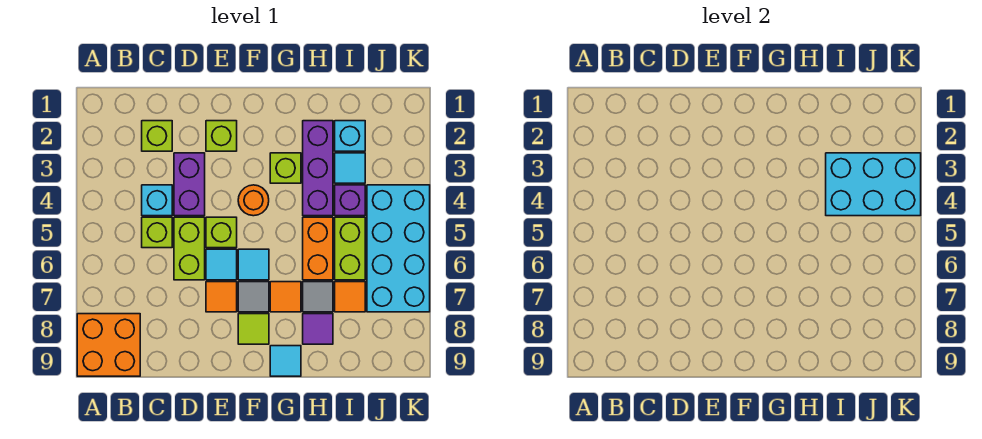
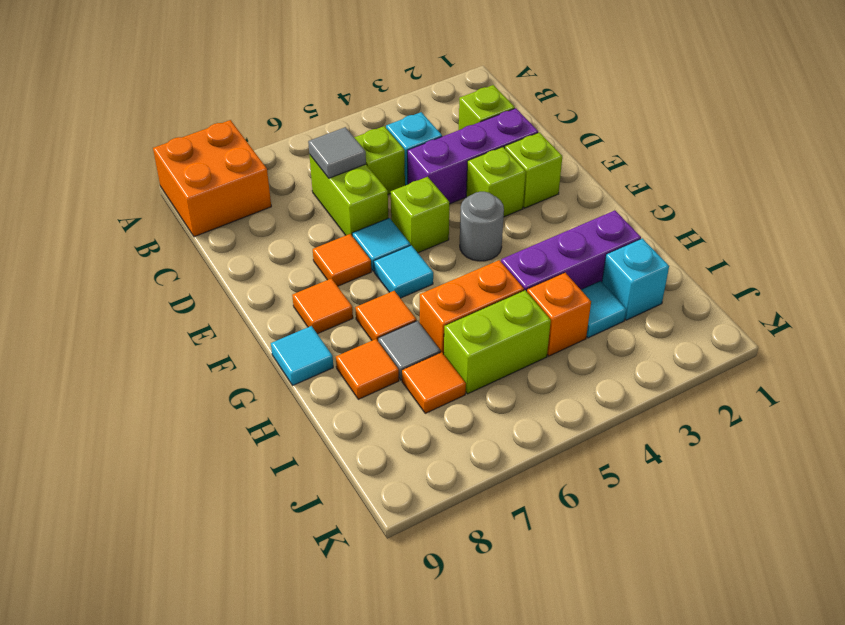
purple 1x2 brick [174,153,205,216] -> purple 1x3 brick [407,108,538,204]
lime 1x2 brick [174,217,205,280] -> lime 1x2 brick turned to [310,155,388,235]
orange 1x1 round brick [238,185,269,216] -> grey 1x1 round brick [460,192,504,261]
grey 1x1 tile [238,282,269,312] -> grey 1x1 tile moved to [308,127,366,178]
lime 1x1 tile [238,314,269,344] -> orange 1x1 tile [292,278,353,334]
lime 1x1 brick [270,153,301,183] -> lime 1x1 brick moved to [466,147,526,217]
purple 1x1 tile [303,314,333,344] -> orange 1x1 tile [336,339,399,399]
cyan 2x3 brick [826,153,921,216] -> none
purple 1x1 brick [335,185,365,216] -> orange 1x1 brick [527,273,591,356]
cyan 2x4 brick [367,185,430,312] -> none

